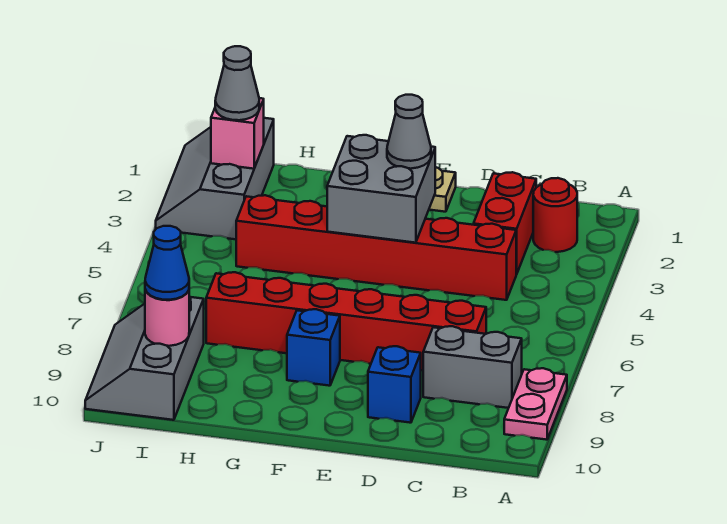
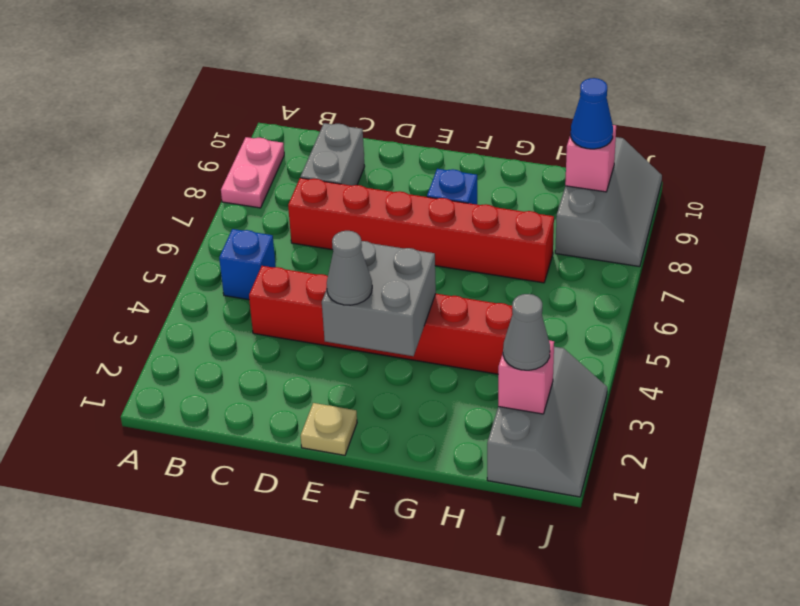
red 1x1 round brick [533,178,577,252] -> none
grey 1x2 brick [423,326,522,408] -> grey 1x2 brick turned to [301,123,365,186]
red 1x2 brick [474,172,536,274] -> none
blue 1x1 brick [368,346,421,423] -> blue 1x1 brick moved to [219,229,276,300]
pink 1x1 round brick [145,290,189,346] -> pink 1x1 brick [565,125,616,192]

